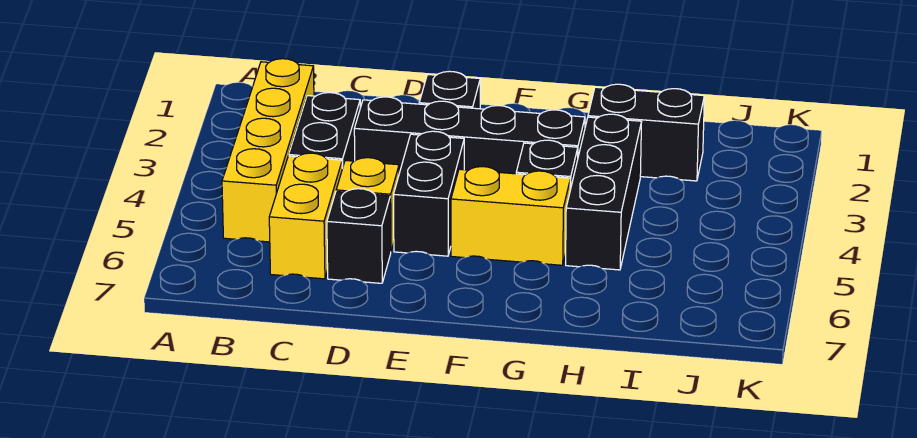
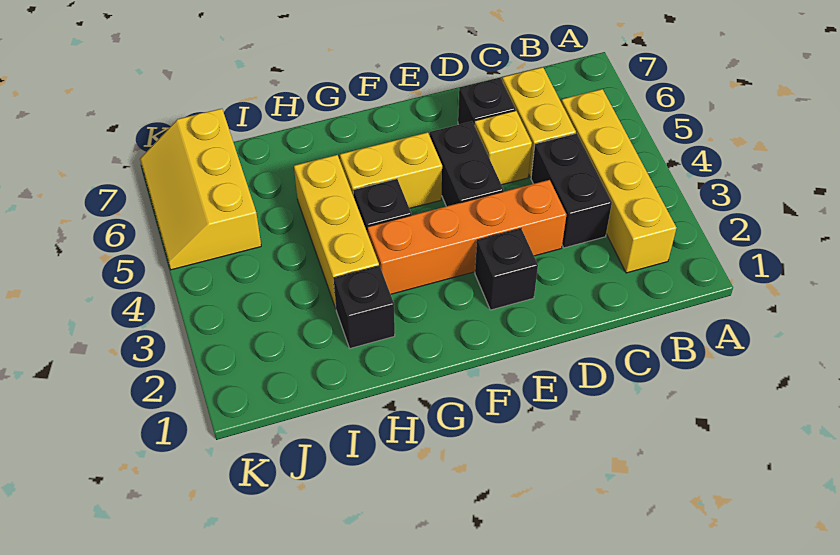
black 1x4 brick [354,97,585,174] -> orange 1x4 brick [367,180,566,294]
black 1x2 brick [588,84,704,181] -> black 1x1 brick [334,266,395,348]
black 1x3 brick [566,114,641,270] -> yellow 1x3 brick [294,155,379,308]
none -> yellow 2x3 slope [140,109,261,270]

